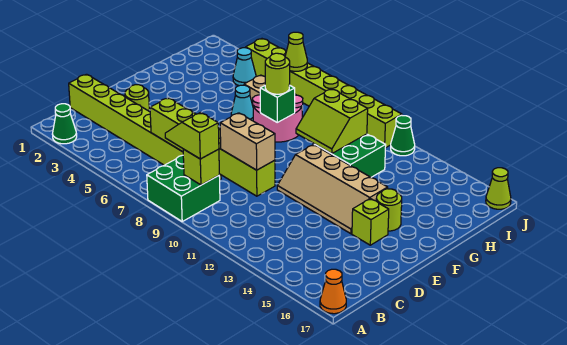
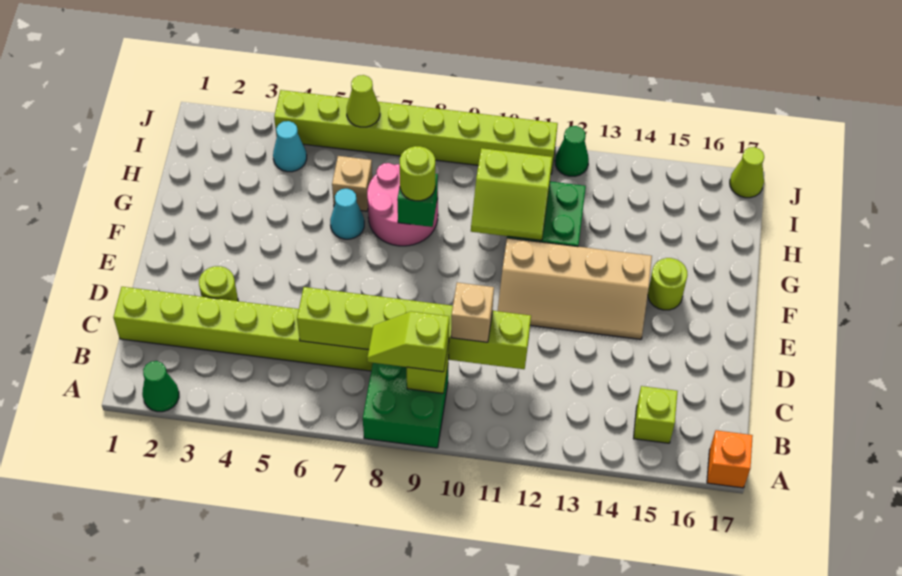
orange 1x1 cone [320,269,346,314] -> orange 1x1 brick [707,430,753,488]
tan 1x2 brick [220,113,275,170] -> tan 1x1 brick [451,283,494,342]
lime 1x1 brick [352,199,389,245] -> lime 1x1 brick moved to [634,386,678,443]

